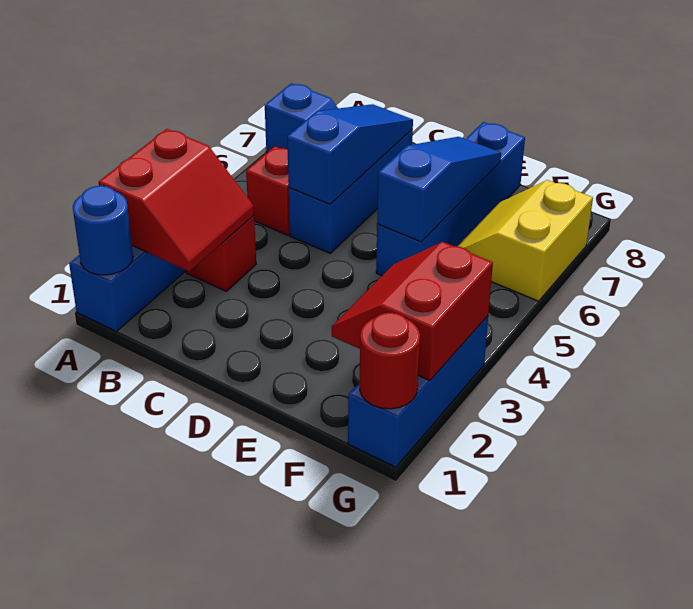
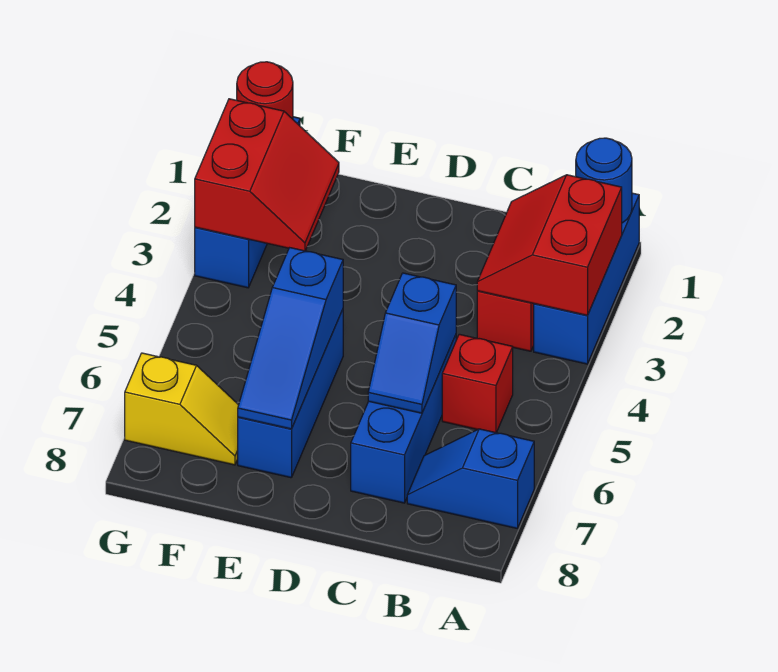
blue 1x3 slope [287,104,413,204] -> blue 1x2 slope [368,273,456,413]
blue 1x4 brick [376,122,525,276] -> blue 1x3 brick [238,310,343,478]
yellow 2x2 slope [457,180,593,301] -> yellow 1x2 slope [125,353,239,465]

